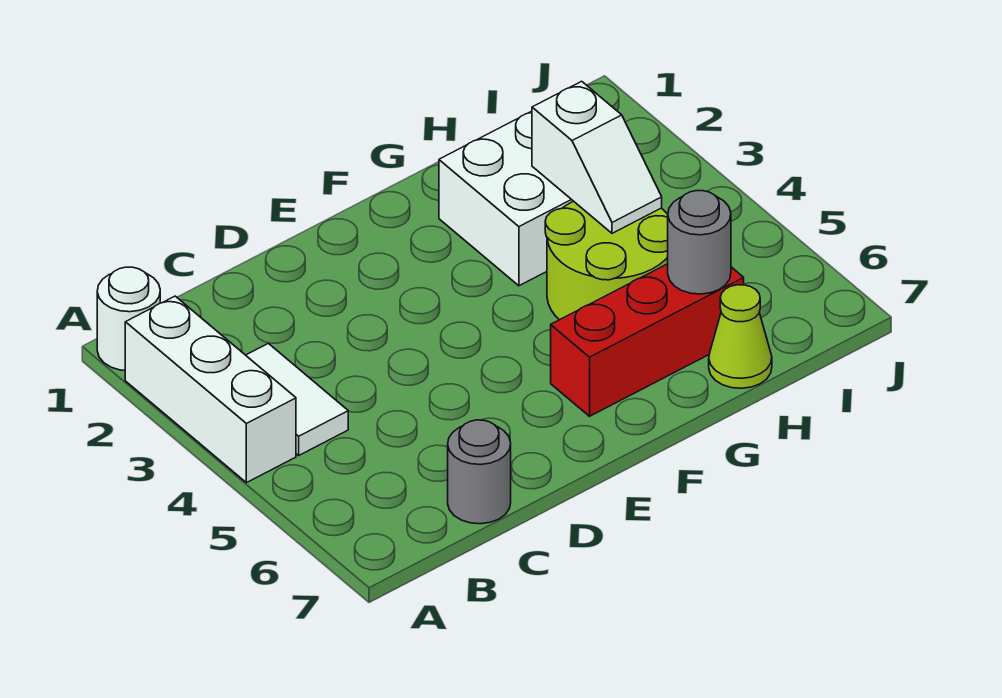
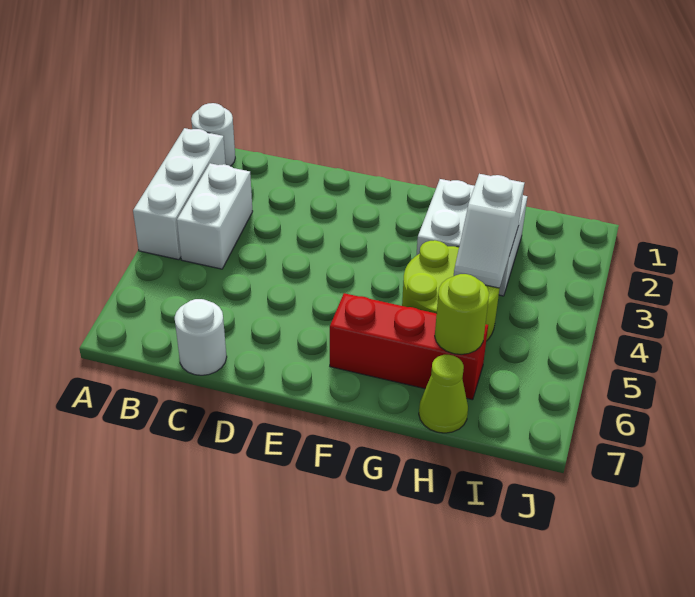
white 1x2 tile [246,343,348,455] -> white 1x2 brick [177,163,253,269]
grey 1x1 round brick [448,420,511,524] -> white 1x1 round brick [175,299,227,375]
grey 1x1 round brick [668,191,731,294] -> lime 1x1 round brick [435,274,489,355]

